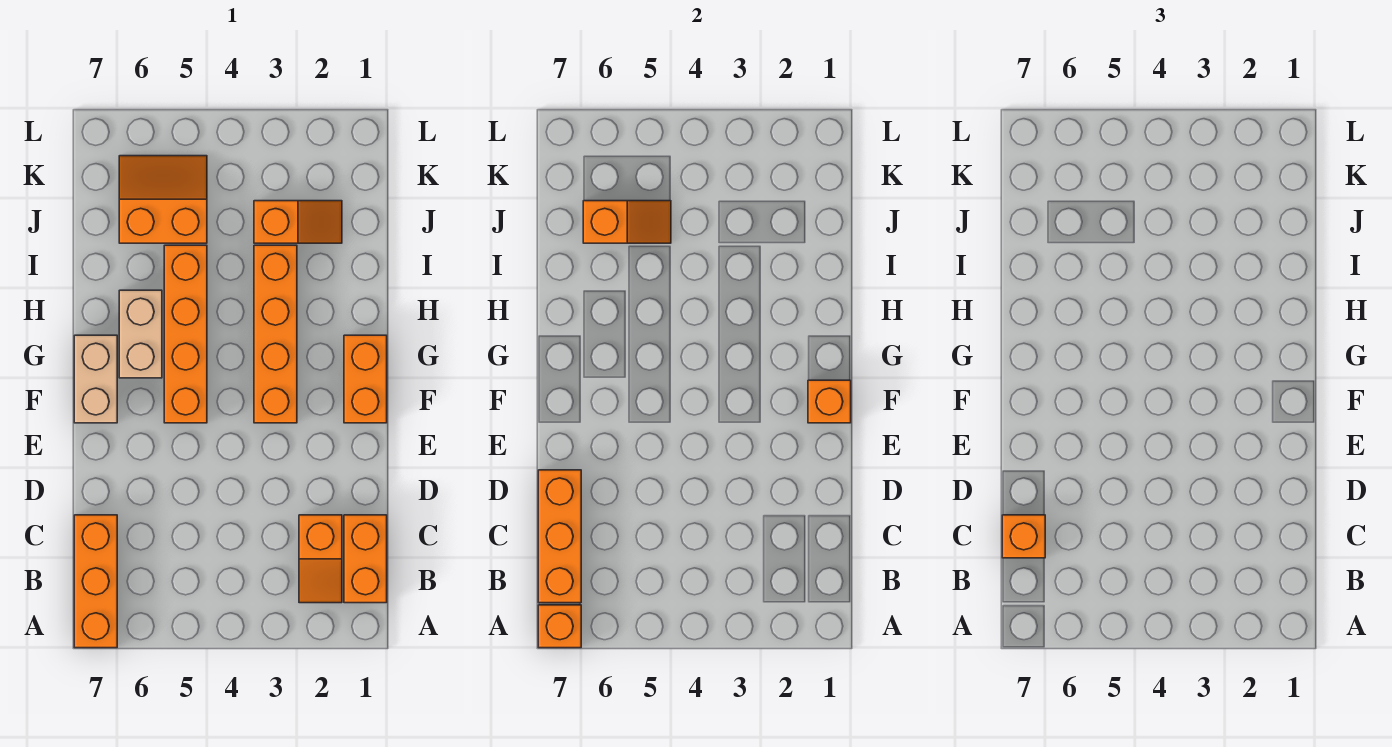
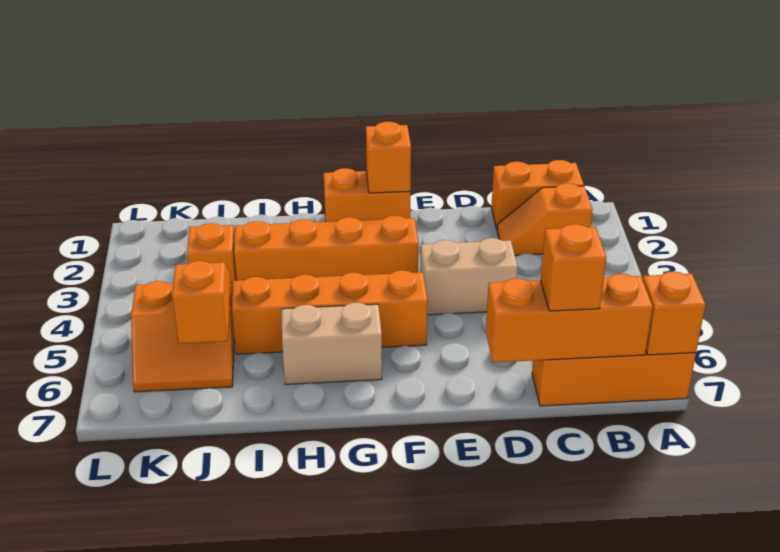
orange 1x2 slope [299,515,342,603] -> orange 1x2 slope turned to [497,183,593,255]
tan 1x2 brick [74,335,117,423] -> tan 1x2 brick moved to [420,238,518,315]
orange 2x2 slope [119,156,207,243] -> orange 2x2 slope turned to [131,281,234,392]

